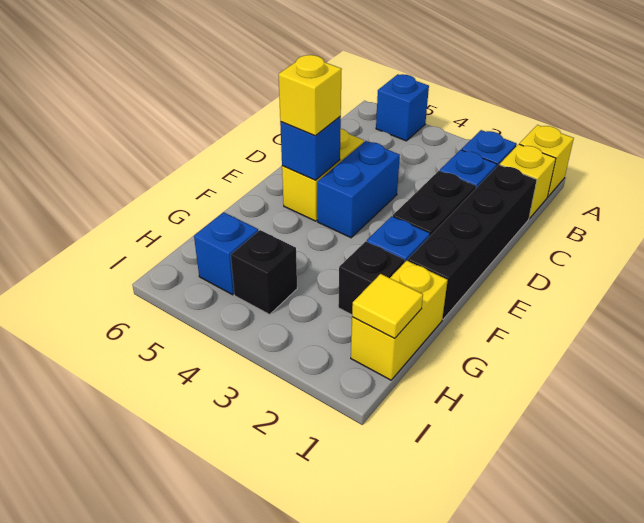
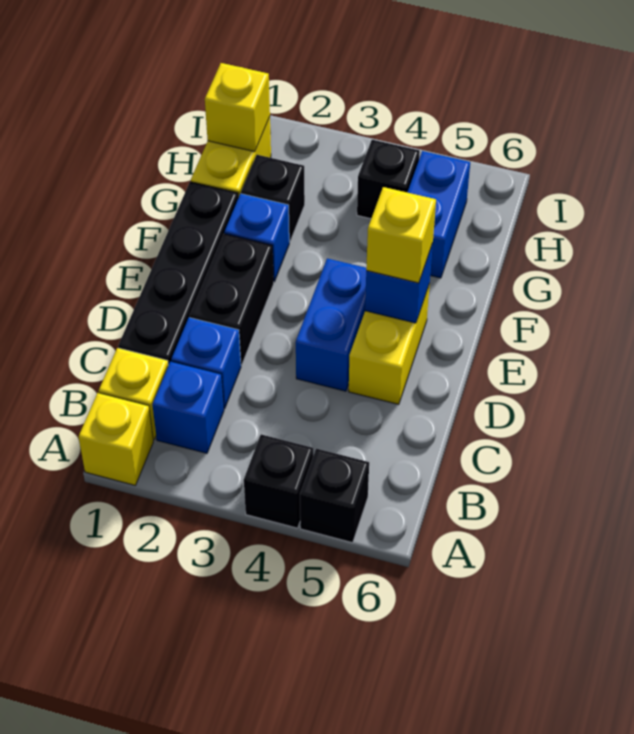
none -> black 1x1 brick [244,434,313,528]
blue 1x1 brick [376,74,429,141] -> black 1x1 brick [300,449,369,543]
yellow 1x1 tile [352,274,423,338] -> yellow 1x1 brick [205,63,270,152]
blue 1x1 brick [194,212,258,295] -> blue 1x2 brick [407,151,470,278]

